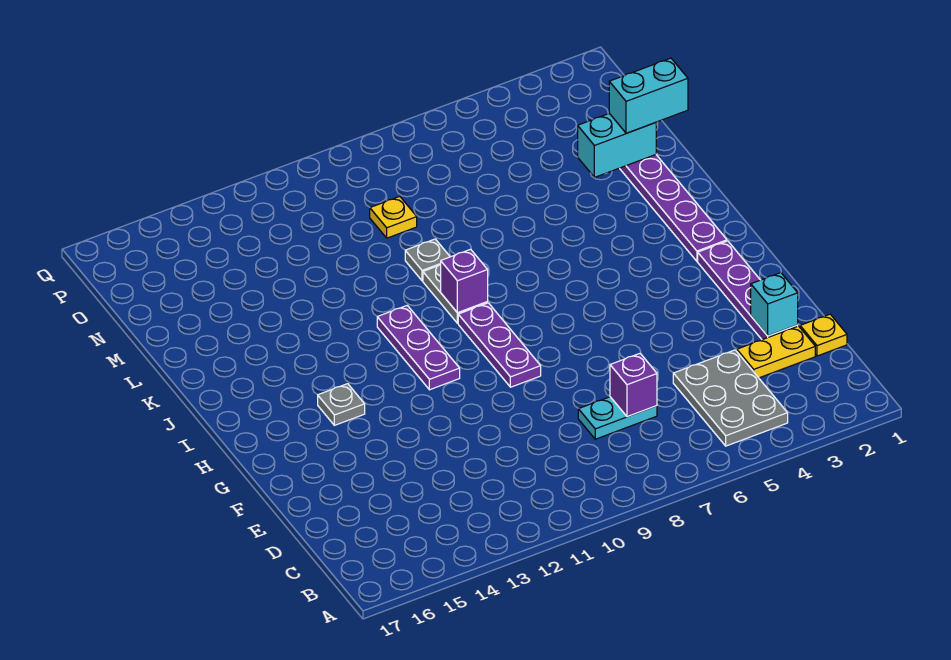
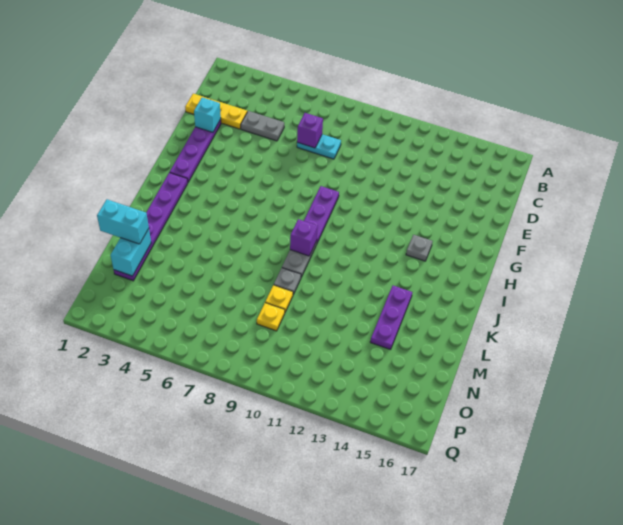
grey 2x3 plate [673,350,788,446] -> grey 1x2 plate [241,111,284,141]
purple 1x3 plate [377,306,460,390] -> purple 1x3 plate moved to [370,286,412,350]
cyan 1x2 brick [578,114,656,177] -> cyan 1x2 brick turned to [110,229,151,276]
none -> yellow 1x1 plate [265,285,293,312]

